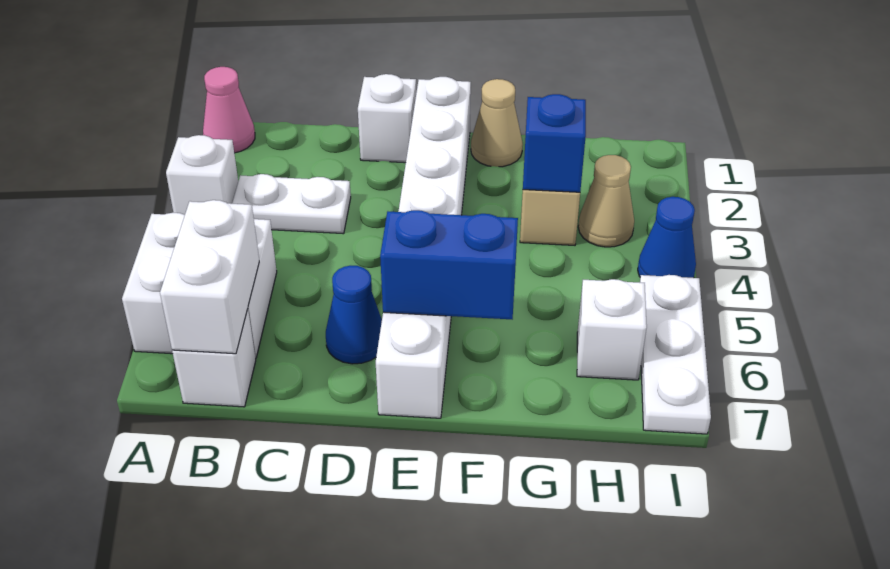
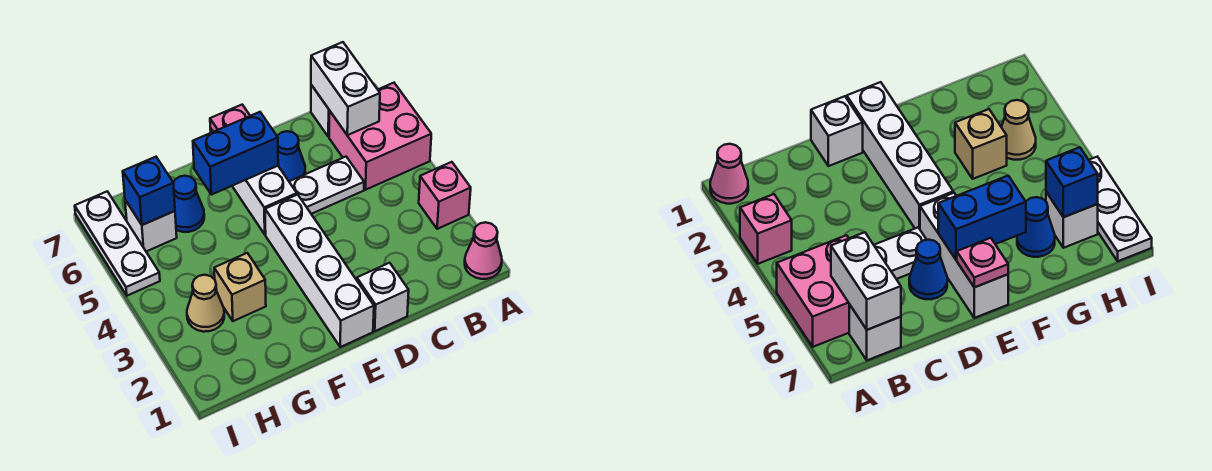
white 1x1 brick [166,135,238,215] -> pink 1x1 brick [419,162,471,229]
white 2x2 brick [122,213,277,358] -> pink 2x2 brick [329,83,431,190]
white 1x2 plate [232,174,351,234] -> white 1x2 plate moved to [289,157,364,214]
none -> pink 1x1 plate [210,105,250,132]
tan 1x1 cone [471,79,523,167] -> none
blue 1x1 brick [523,94,586,192] -> blue 1x1 brick moved to [123,157,175,225]
blue 1x1 cone [638,197,696,278] -> blue 1x1 cone moved to [173,176,204,232]

